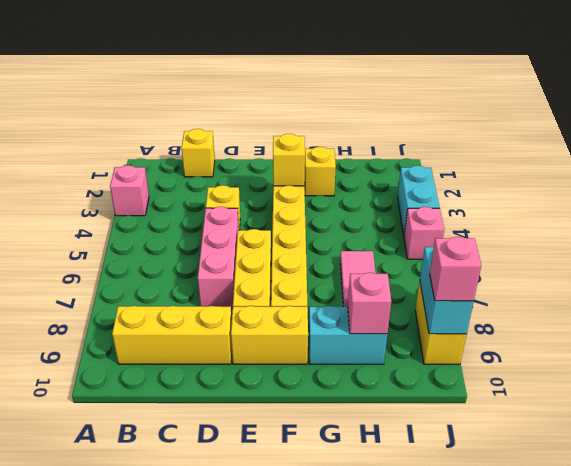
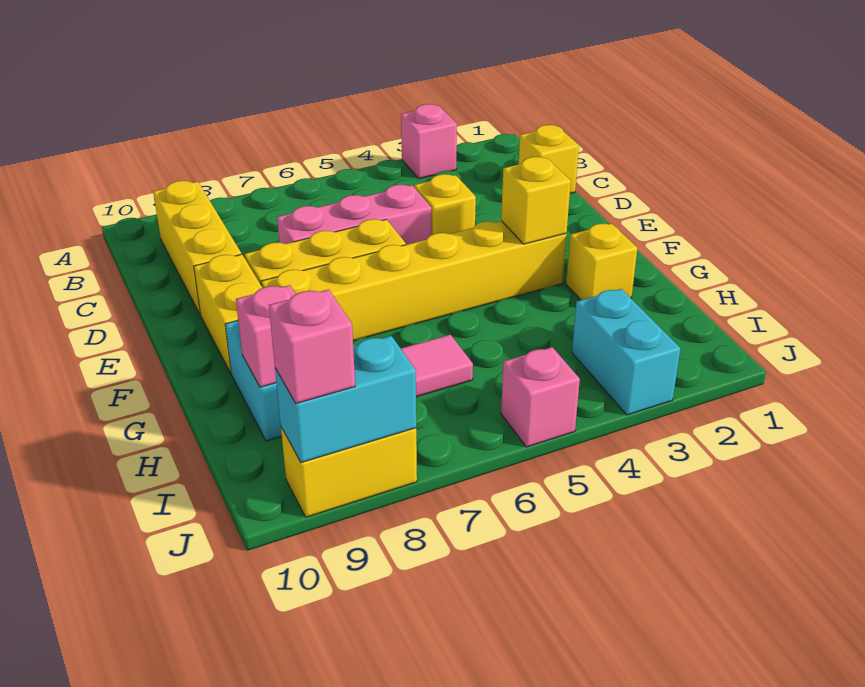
cyan 1x2 brick [397,166,439,235] -> cyan 1x2 brick turned to [572,289,680,415]

